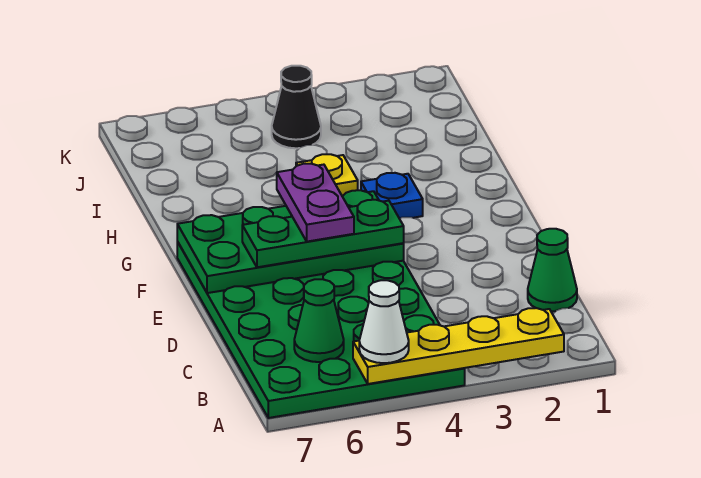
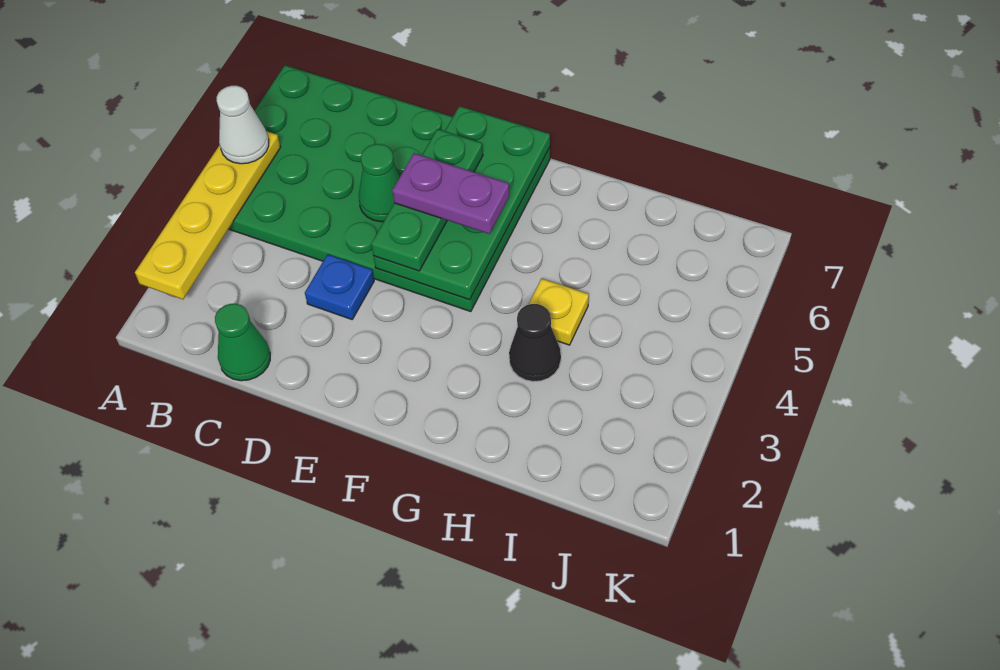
green 1x1 cone [294,279,344,362] -> green 1x1 cone moved to [359,144,400,222]
blue 1x1 plate [361,173,423,218] -> blue 1x1 plate moved to [305,254,374,319]
black 1x1 cone [272,66,321,148] -> black 1x1 cone moved to [509,304,561,382]

